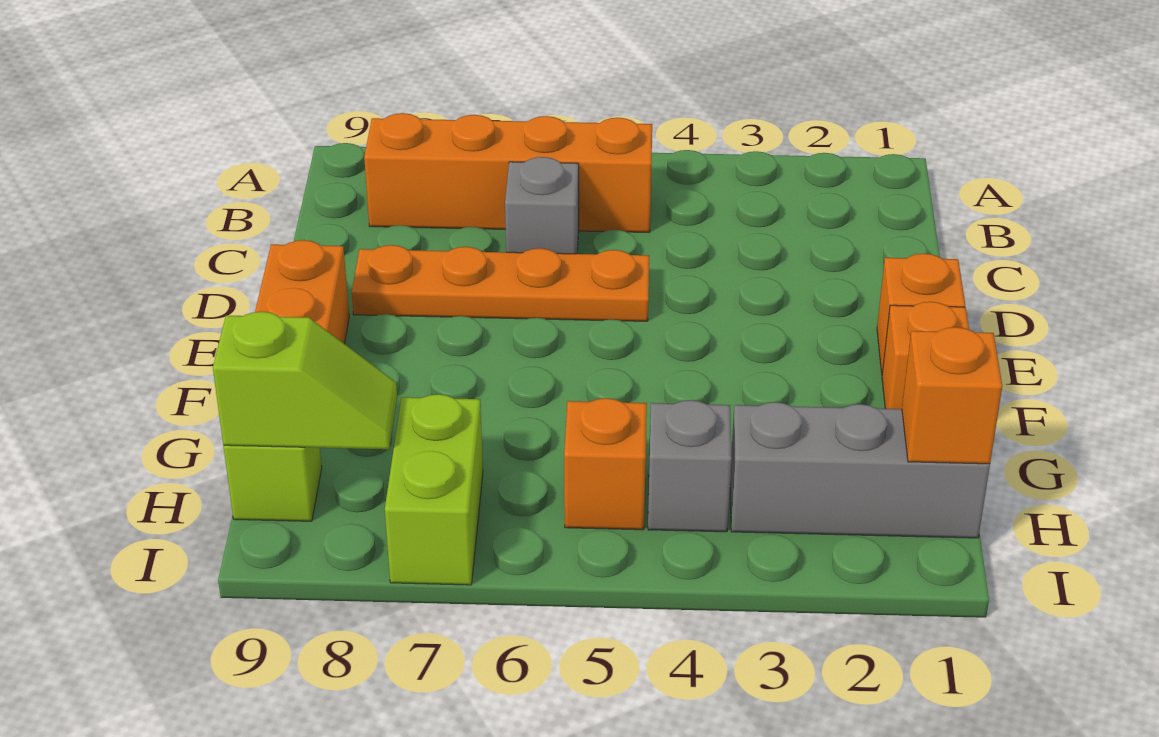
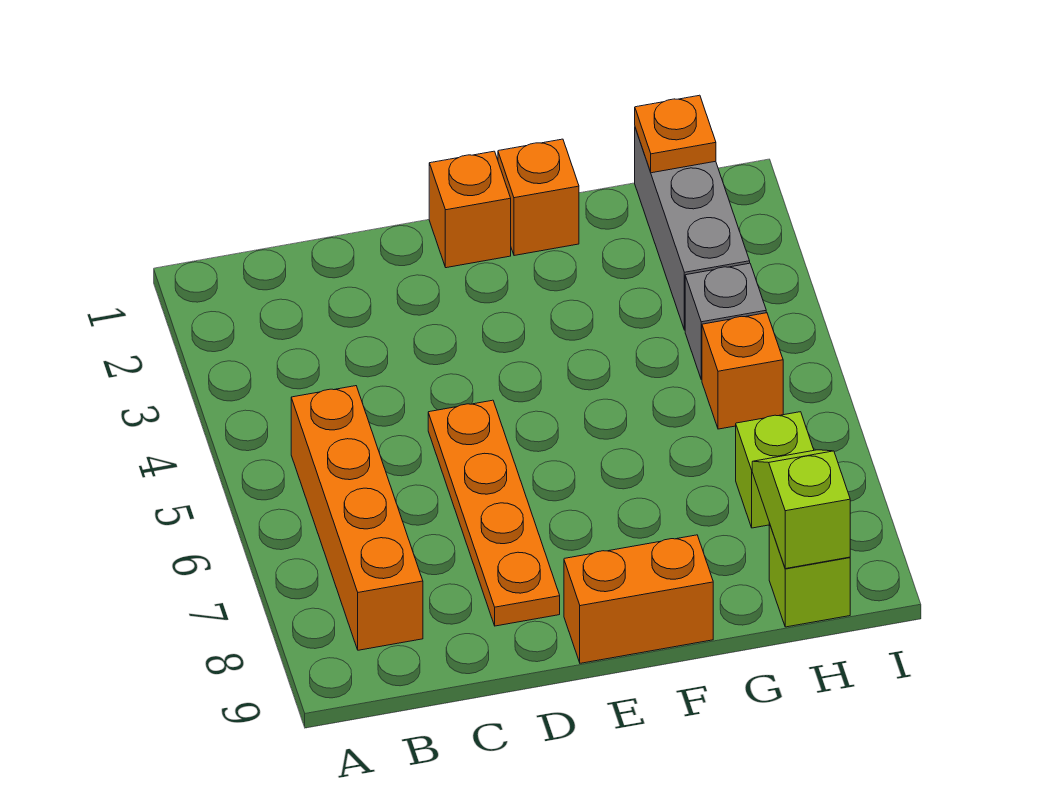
grey 1x1 brick [505,157,579,254] -> none
orange 1x1 brick [902,327,1002,464] -> orange 1x1 plate [635,95,716,173]
lime 1x2 brick [385,394,483,585] -> lime 1x1 brick [736,412,814,528]

